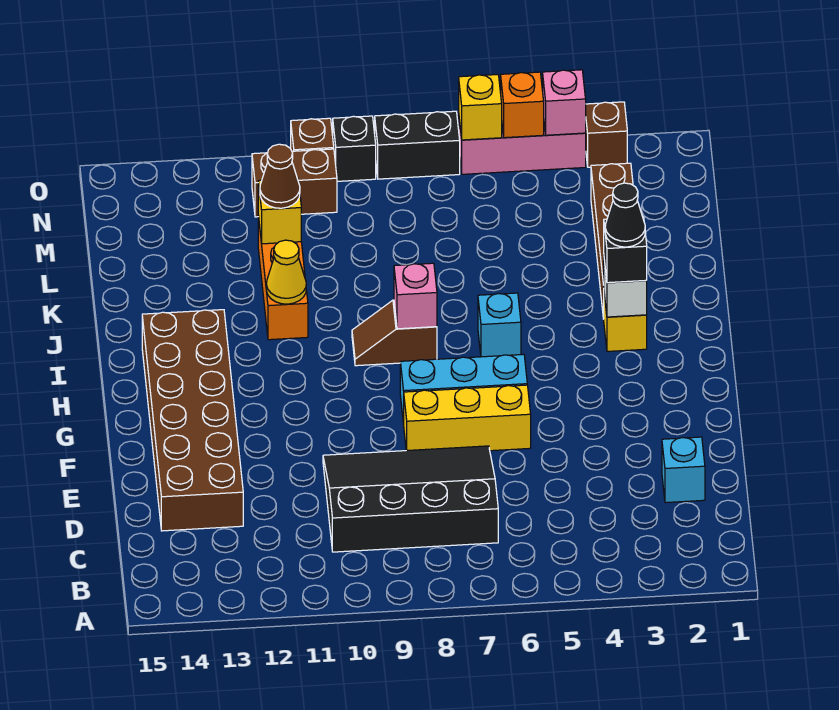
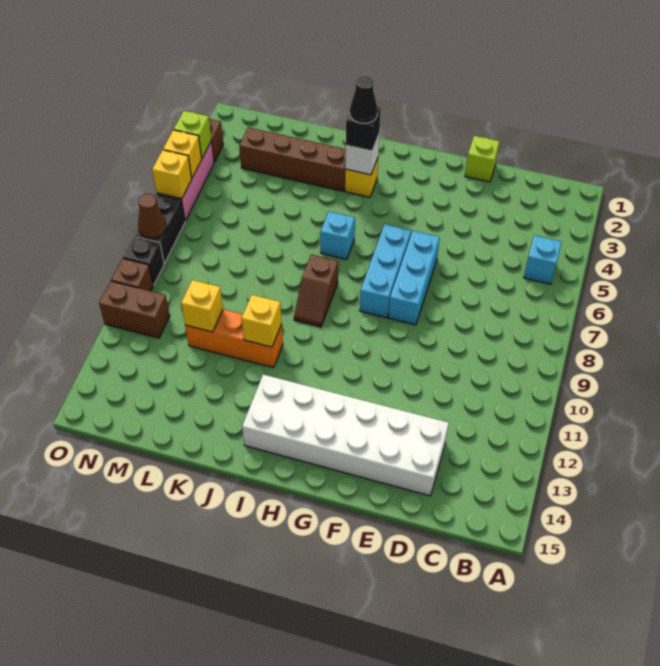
black 3x4 slope [323,446,498,552] -> none
cyan 1x1 brick [662,437,705,503] -> cyan 1x1 brick moved to [524,235,562,284]
brown 2x6 brick [142,310,243,531] -> white 2x6 brick [242,374,449,496]
none -> lime 1x1 brick [465,136,499,182]
yellow 1x3 brick [404,385,531,451] -> cyan 1x3 brick [388,231,440,325]
pink 1x1 brick [394,263,437,329] -> none
yellow 1x1 cone [266,240,306,304] -> yellow 1x1 brick [241,295,282,347]
brown 1x1 cone [260,144,300,208] -> brown 1x1 cone moved to [138,194,167,239]
brown 1x2 brick [252,149,337,217] -> brown 1x2 brick turned to [99,281,170,338]
pink 1x1 brick [543,70,586,135] -> lime 1x1 brick [174,111,211,158]
orange 1x1 brick [501,72,544,138] -> yellow 1x1 brick [163,130,202,178]

